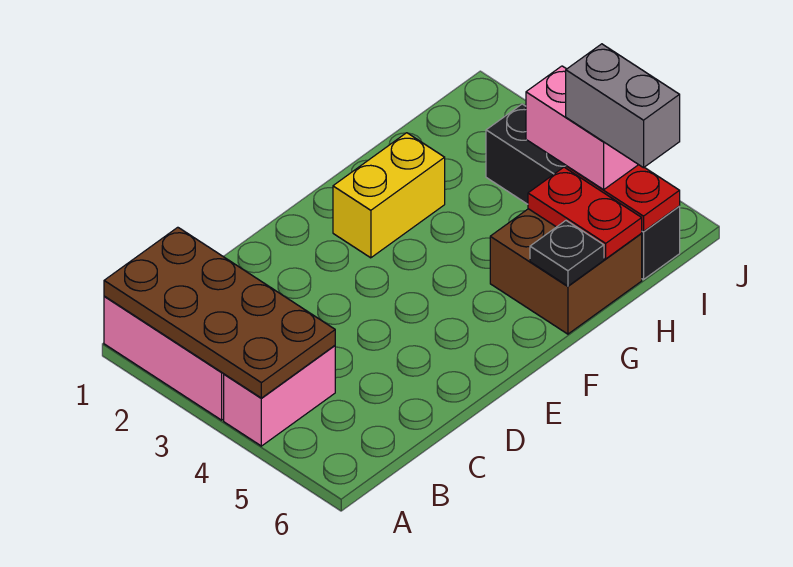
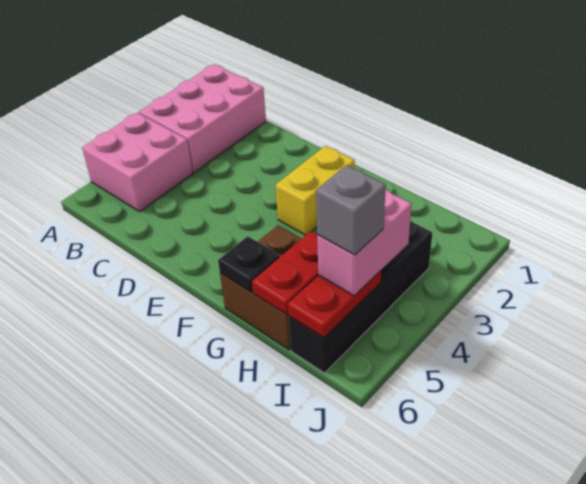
brown 2x4 plate [104,227,335,398] -> none
pink 1x2 brick [224,346,335,446] -> pink 2x2 brick [82,113,193,212]
yellow 1x2 brick [333,133,445,258] -> yellow 1x2 brick turned to [276,146,355,235]
grey 1x2 brick [566,44,680,168] -> grey 1x1 brick [316,165,386,255]

